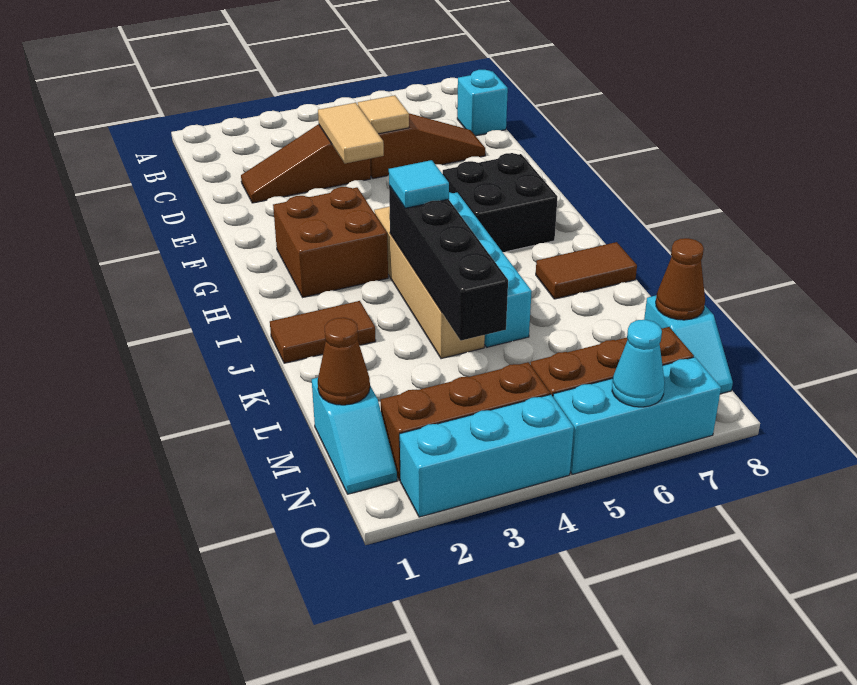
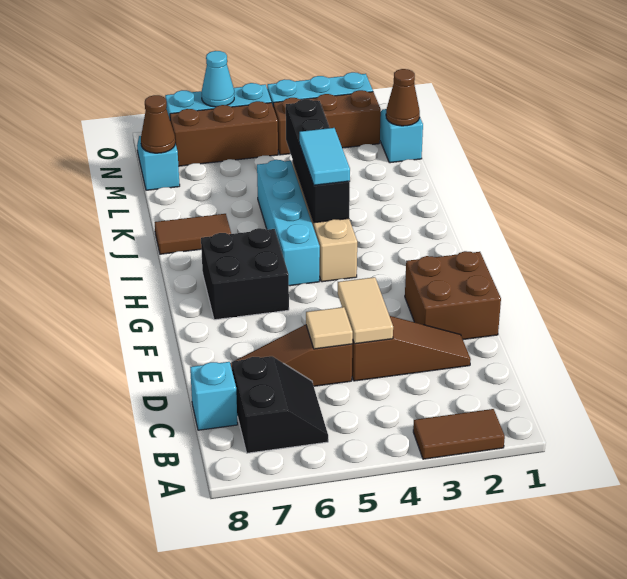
none -> black 2x2 slope [232,356,328,453]
brown 2x2 brick [273,187,388,297] -> brown 2x2 brick moved to [405,251,501,340]
cyan 1x1 tile [389,160,449,208] -> cyan 1x2 tile [299,128,350,185]
brown 1x2 tile [270,301,376,363] -> brown 1x2 tile moved to [413,409,505,459]

